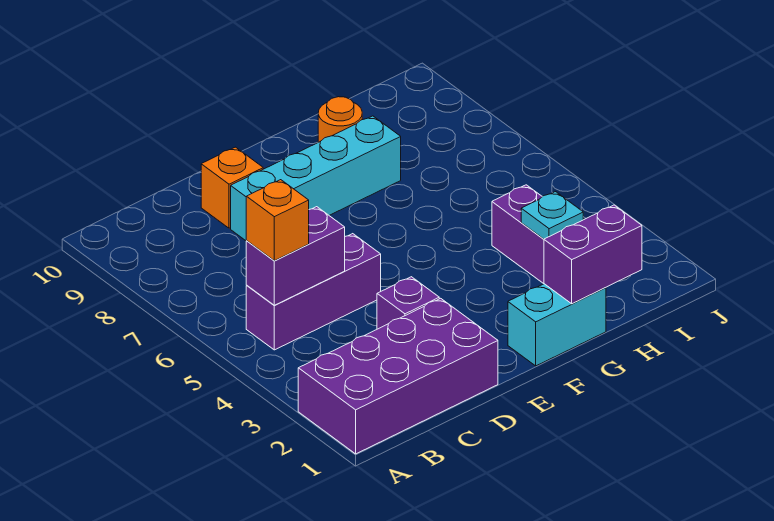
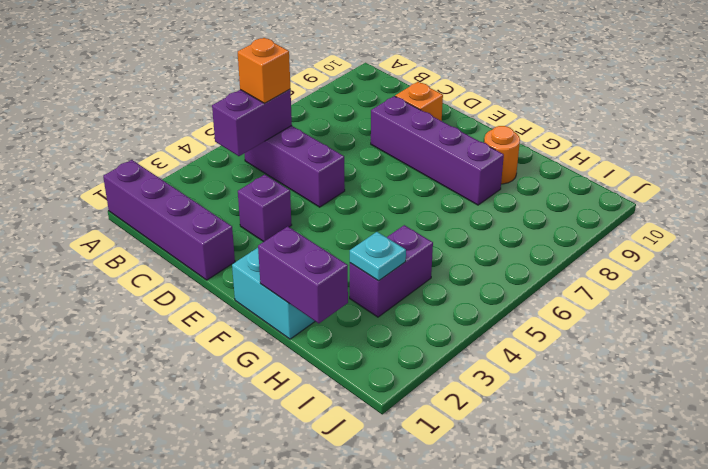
purple 2x4 brick [298,298,498,454] -> purple 1x4 brick [103,160,235,280]
purple 1x2 brick [246,207,345,305] -> purple 1x2 brick turned to [212,89,292,156]
cyan 1x4 brick [231,116,401,241] -> purple 1x4 brick [371,96,504,205]

